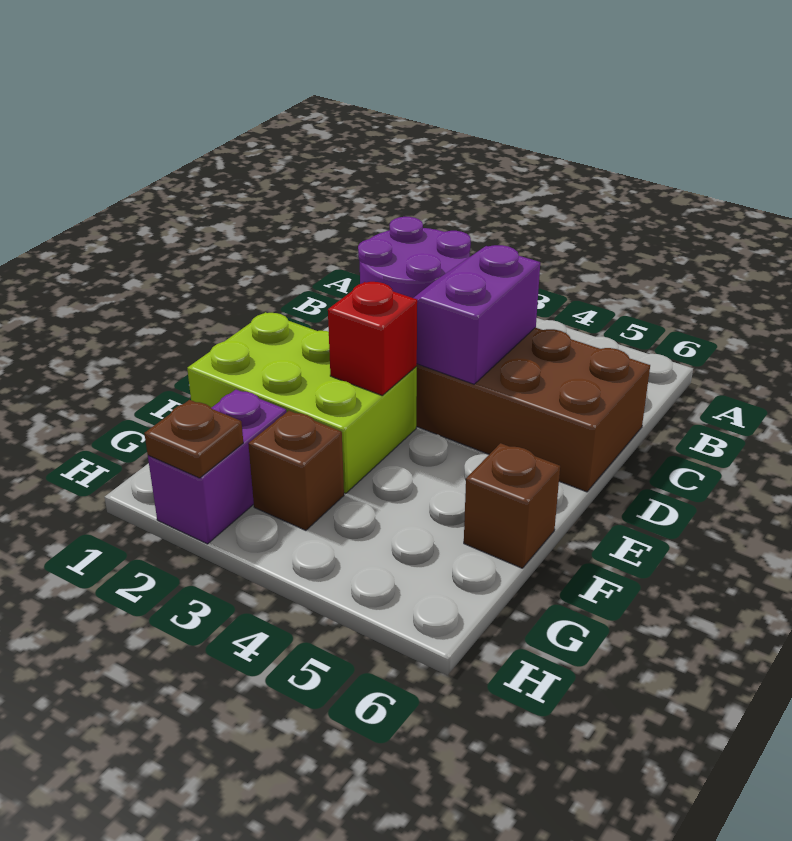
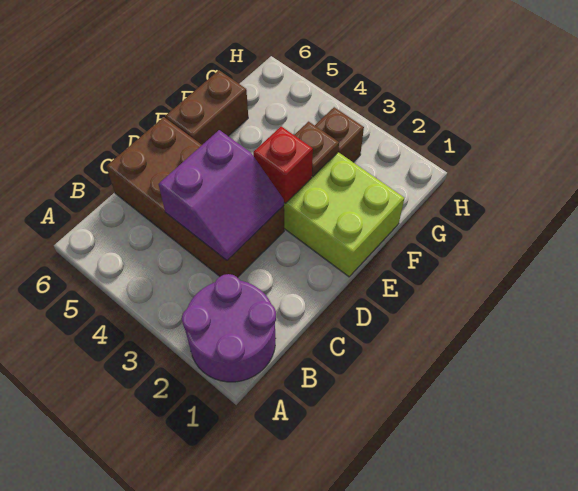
brown 1x1 brick [464,443,560,568] -> brown 1x2 brick [165,70,248,145]
purple 1x2 brick [148,390,286,544] -> none
brown 1x1 plate [144,400,243,478] -> brown 1x1 plate moved to [295,122,339,176]

